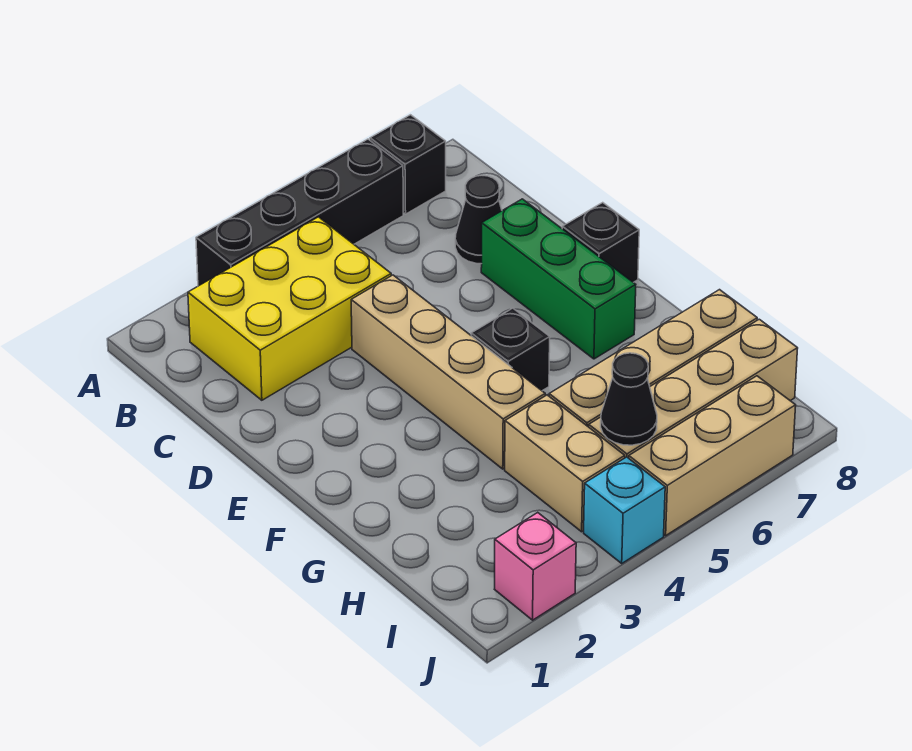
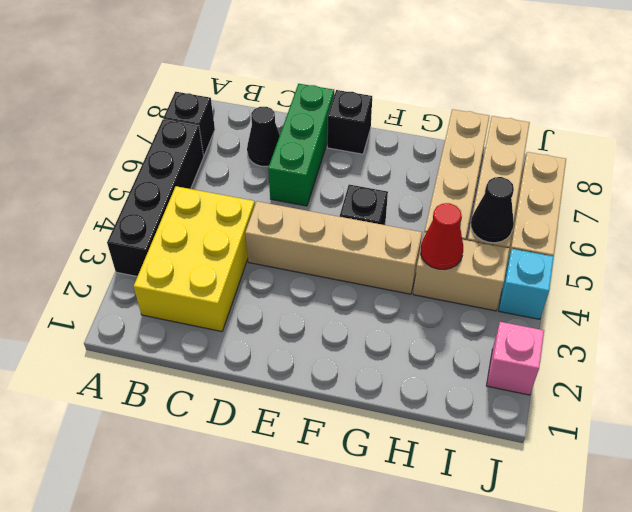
green 1x3 brick [481,199,636,359] -> green 1x3 brick turned to [268,84,334,206]
none -> red 1x1 cone [421,203,463,269]

